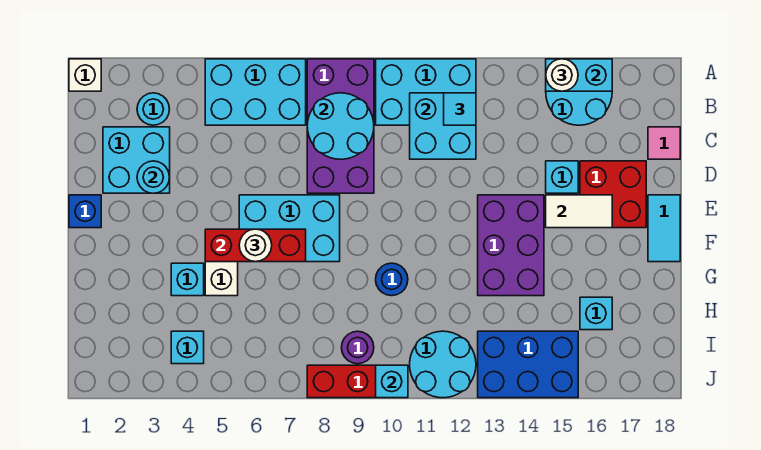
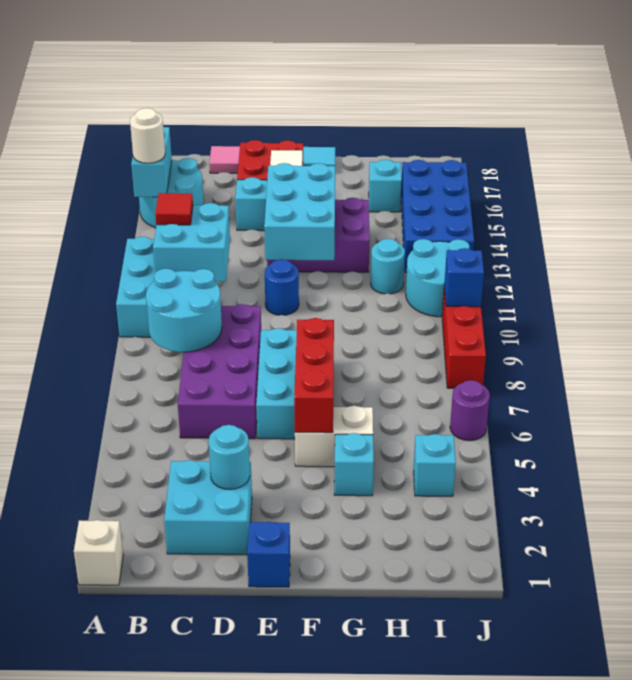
cyan 2x3 brick [205,59,306,125] -> cyan 2x3 brick moved to [264,163,335,260]
purple 2x4 brick [307,59,374,193] -> purple 2x4 brick turned to [178,304,261,439]
cyan 1x1 round brick [137,93,169,125] -> cyan 1x1 round brick moved to [371,239,405,294]
cyan 1x1 tile [444,93,476,125] -> red 1x1 tile [155,193,193,225]
white 1x1 round brick [239,229,272,262] -> none
blue 1x1 round brick [376,263,408,296] -> blue 1x1 round brick moved to [265,259,299,315]
purple 1x1 round brick [341,331,374,364] -> purple 1x1 round brick moved to [450,380,490,441]
blue 2x3 brick [478,331,578,398] -> blue 2x4 brick [401,160,474,273]
cyan 1x1 brick [376,365,408,398] -> blue 1x1 brick [444,248,484,307]

